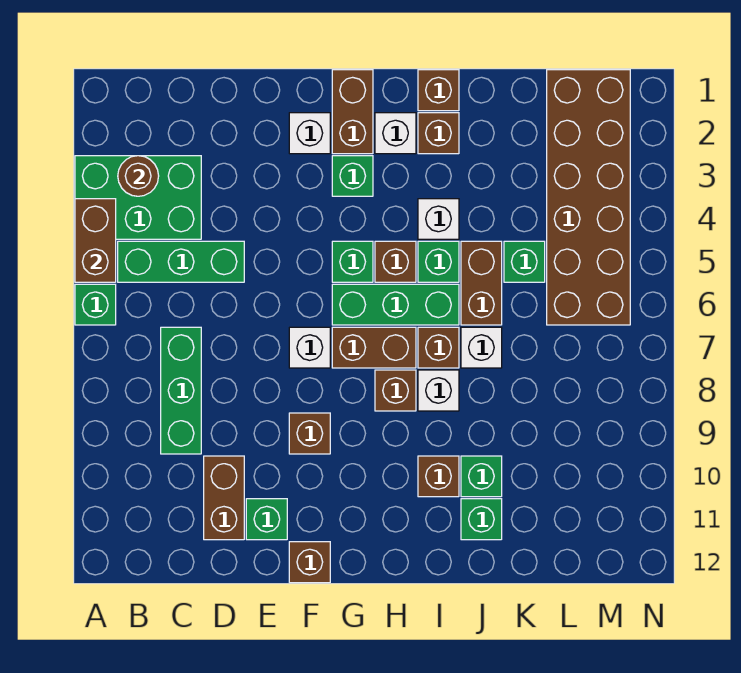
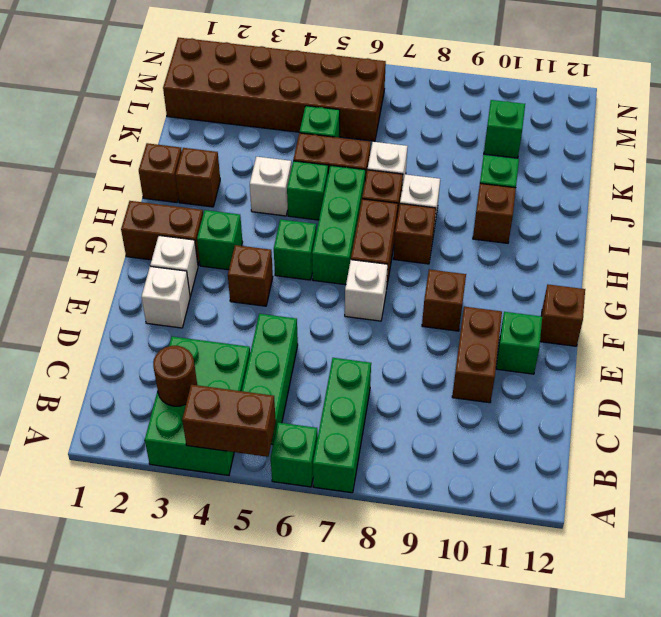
green 1x3 brick [161,327,201,454] -> green 1x3 brick turned to [313,358,371,493]
brown 1x2 brick [204,456,244,540] -> brown 1x2 brick turned to [452,307,502,403]
white 1x1 brick [375,113,416,154] -> white 1x1 brick moved to [142,266,190,328]
brown 1x1 brick [375,241,416,282] -> brown 1x1 brick moved to [228,245,273,306]
green 1x1 brick [461,499,502,540] -> green 1x1 brick moved to [484,100,525,158]

